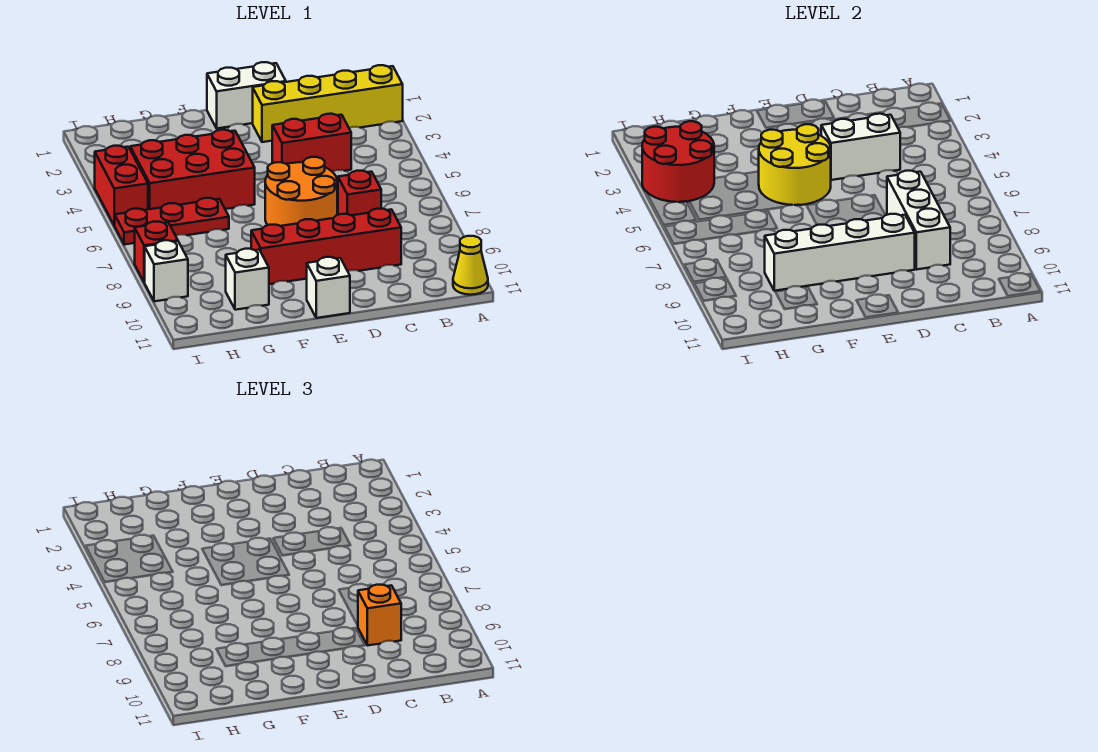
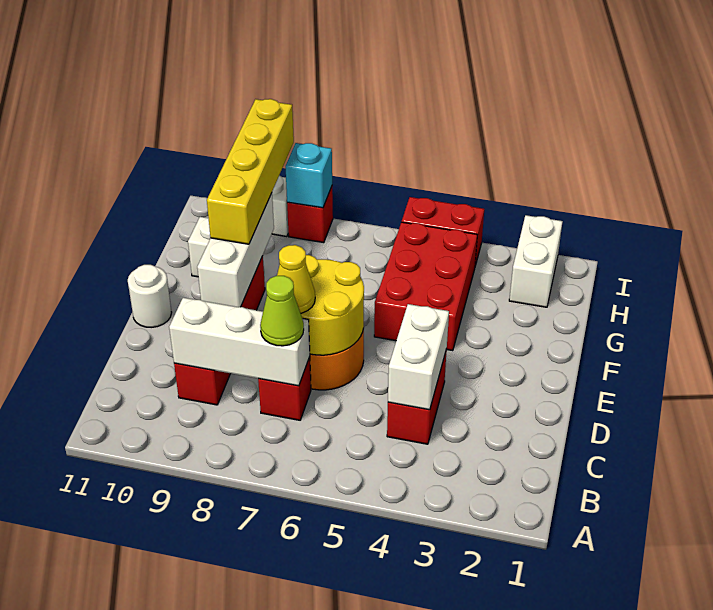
yellow 1x4 brick [253,65,403,142] -> yellow 1x4 brick moved to [207,99,294,244]
yellow 1x1 cone [453,236,488,295] -> yellow 1x1 cone moved to [277,245,315,313]
none -> lime 1x1 cone [260,276,304,346]
orange 1x1 brick [358,585,401,646] -> none
white 1x2 brick [207,62,286,128] -> white 1x2 brick moved to [509,215,563,307]
white 1x4 brick [765,214,915,291] -> white 1x3 brick [197,193,274,307]
yellow 2x2 round brick [759,124,831,205] -> yellow 2x2 round brick moved to [301,255,364,355]
white 1x1 brick [307,257,350,318] -> white 1x1 round brick [128,265,172,327]
red 1x3 plate [114,198,229,245] -> none
red 2x2 round brick [642,121,714,202] -> none
none -> cyan 1x1 brick [285,143,332,208]

